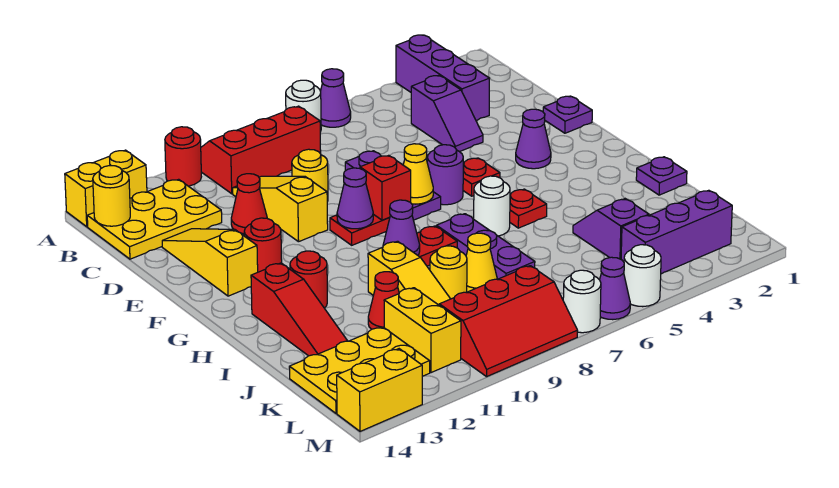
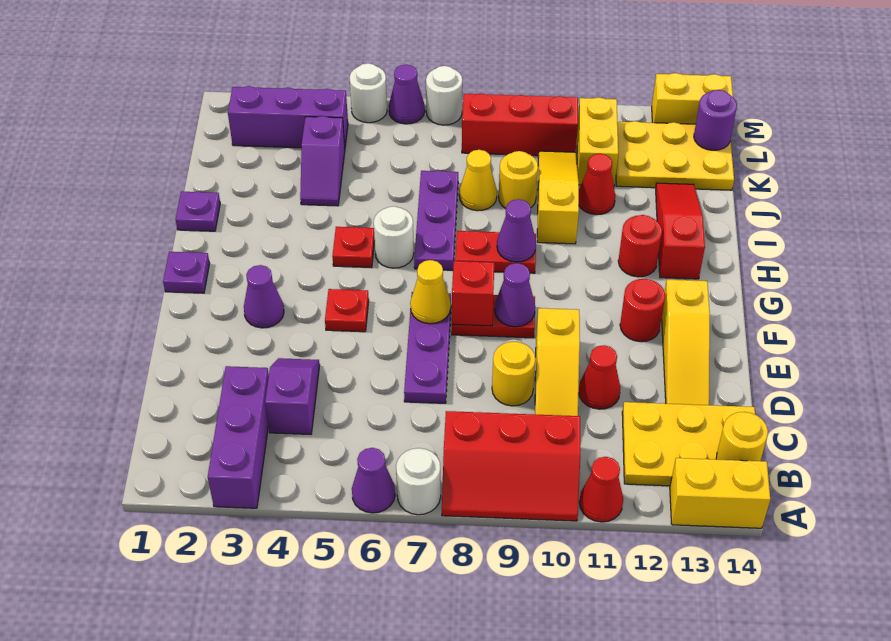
red 1x1 round brick [165,127,201,186] -> red 1x1 cone [579,457,623,522]
purple 1x1 plate [543,96,592,133] -> purple 1x1 plate moved to [163,252,210,293]
purple 1x1 round brick [427,145,463,205] -> purple 1x1 round brick moved to [694,90,737,150]

